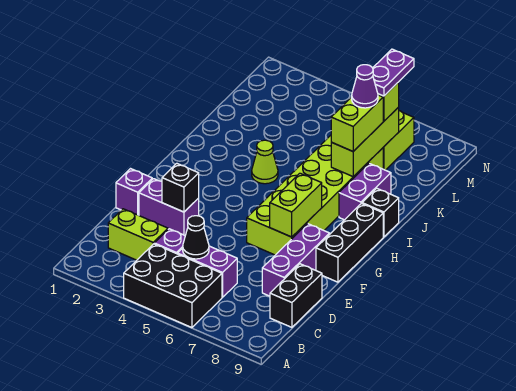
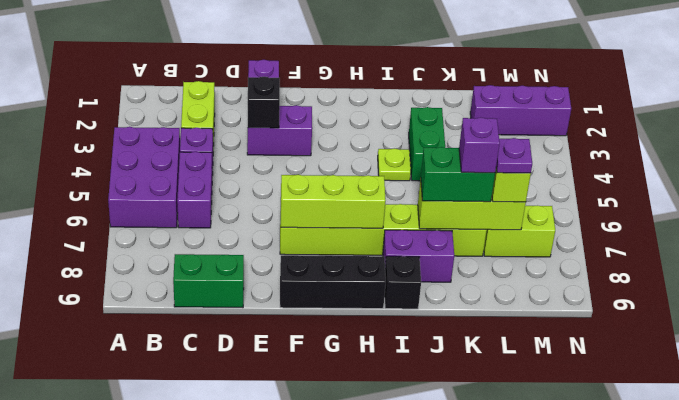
black 2x3 brick [124,244,222,328] -> purple 2x3 brick [108,127,180,228]
black 1x1 cone [183,216,209,259] -> none
black 1x2 brick [270,264,322,327] -> green 1x2 brick [173,254,244,307]
purple 1x3 brick [262,224,330,296] -> purple 1x3 brick moved to [470,85,571,136]
purple 1x2 brick [139,179,199,235] -> purple 1x2 brick turned to [247,105,312,156]
lime 2x6 brick [247,135,383,255] -> lime 1x6 brick [280,204,487,256]
lime 1x2 brick [270,173,322,237] -> lime 1x3 brick [281,175,386,228]
lime 1x1 cone [252,140,278,184] -> lime 1x1 plate [378,149,411,181]
none -> green 1x2 brick [409,107,445,181]
lime 1x2 brick [331,95,383,151] -> green 1x2 brick [421,147,495,202]
purple 1x1 cone [352,65,378,108] -> purple 1x1 brick [459,118,500,173]
purple 1x2 plate [373,49,414,96] -> purple 1x1 plate [496,138,532,173]

